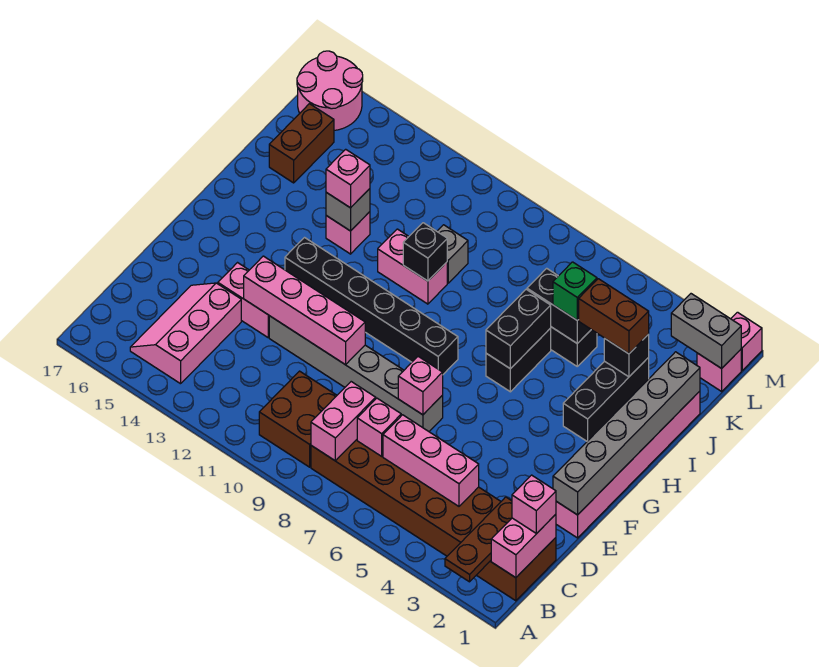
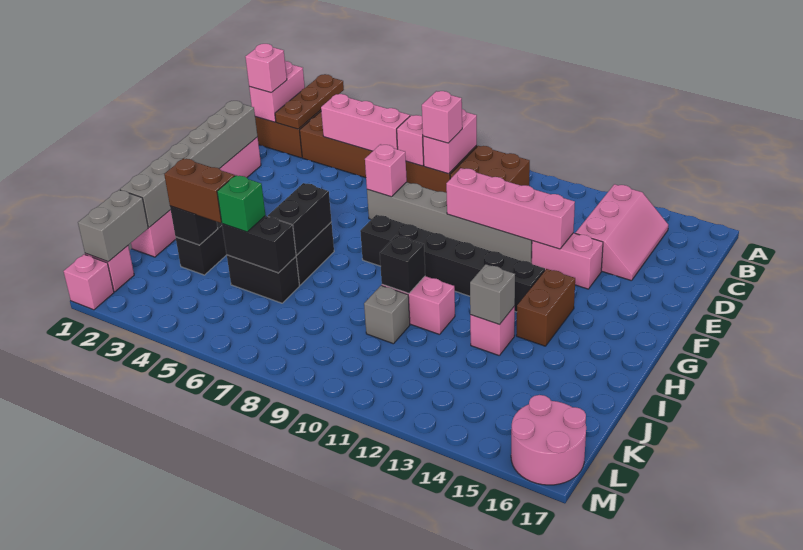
pink 1x1 brick [326,149,370,208] -> pink 1x1 brick moved to [422,91,462,143]
brown 1x2 brick [269,104,334,183] -> brown 1x2 brick moved to [516,269,575,346]
grey 1x2 brick [671,294,741,369] -> grey 1x2 brick turned to [78,190,148,262]

